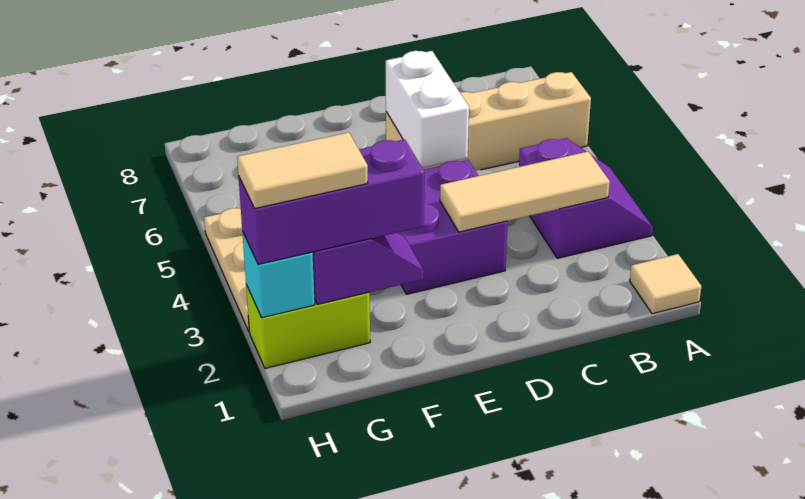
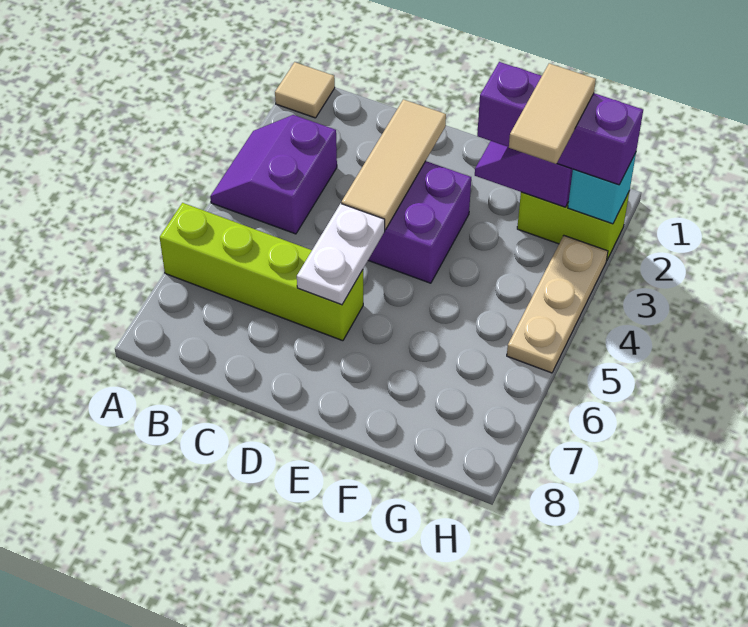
tan 1x4 brick [386,72,591,171] -> lime 1x4 brick [160,203,363,341]
tan 1x3 tile [440,152,610,232] -> tan 1x3 tile turned to [341,99,446,230]
white 1x2 brick [386,51,469,168] -> white 1x2 plate [297,203,385,305]
tan 1x2 tile [237,133,368,209] -> tan 1x2 tile turned to [509,63,596,164]

